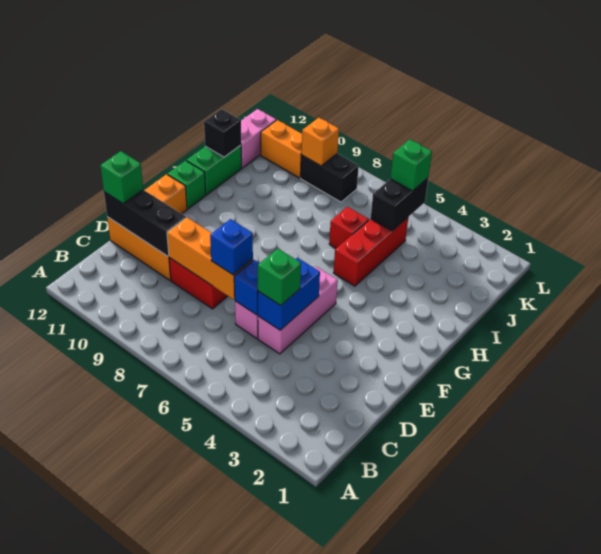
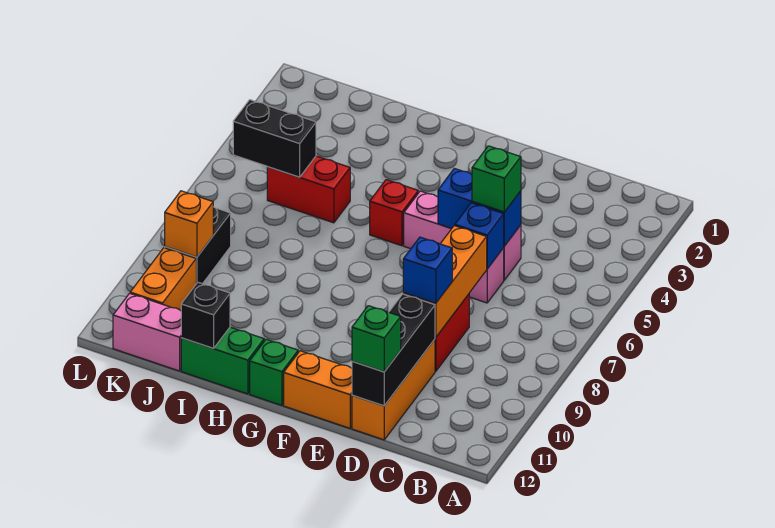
blue 1x1 brick [210,219,253,275] -> blue 1x1 brick moved to [403,237,452,303]
red 1x3 brick [334,218,408,286] -> red 1x2 brick [267,156,350,223]
red 1x1 brick [329,207,369,248] -> red 1x1 brick moved to [370,180,418,246]
green 1x1 brick [390,139,432,191] -> none

